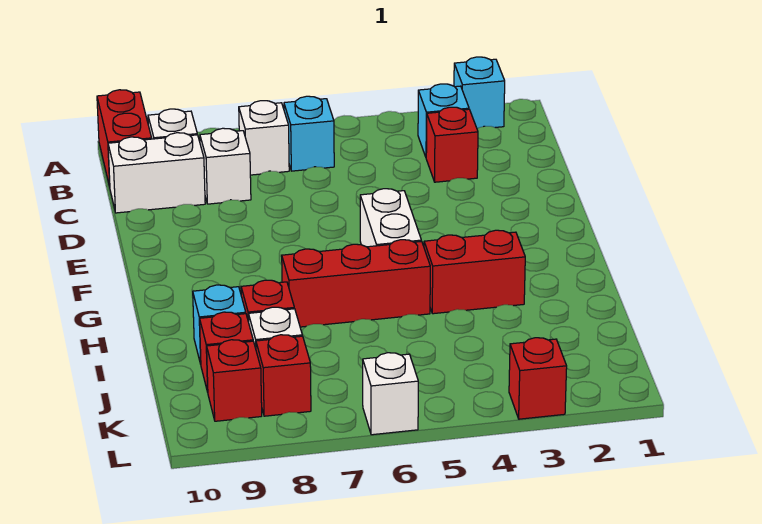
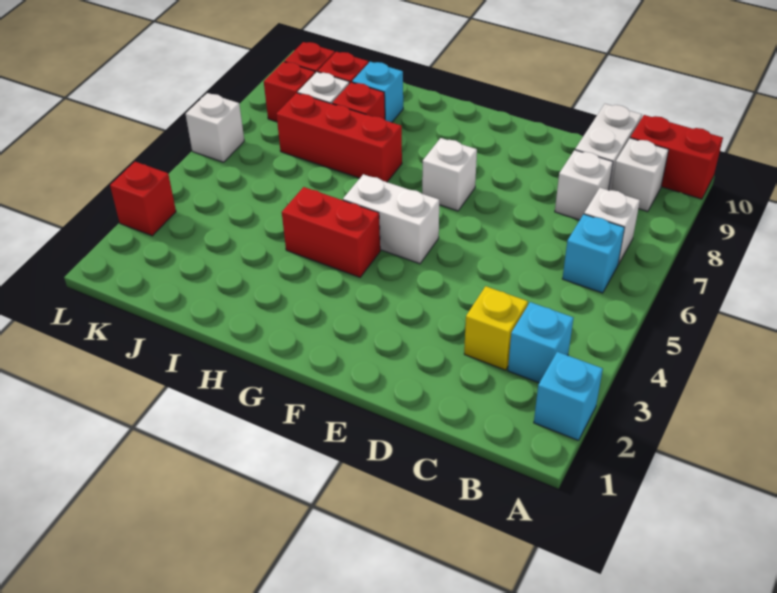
red 1x1 brick [426,107,478,182] -> yellow 1x1 brick [464,286,528,370]
none -> white 1x1 brick [422,138,477,211]
red 1x2 brick [424,230,525,314] -> red 1x2 brick turned to [282,187,380,277]
red 1x3 brick [282,240,430,327] -> red 1x3 brick turned to [276,93,402,182]

